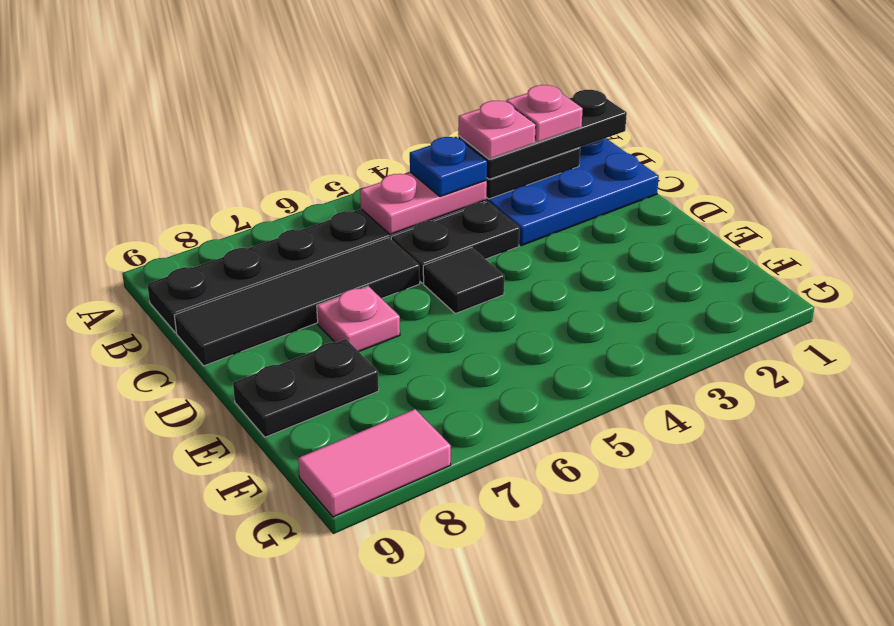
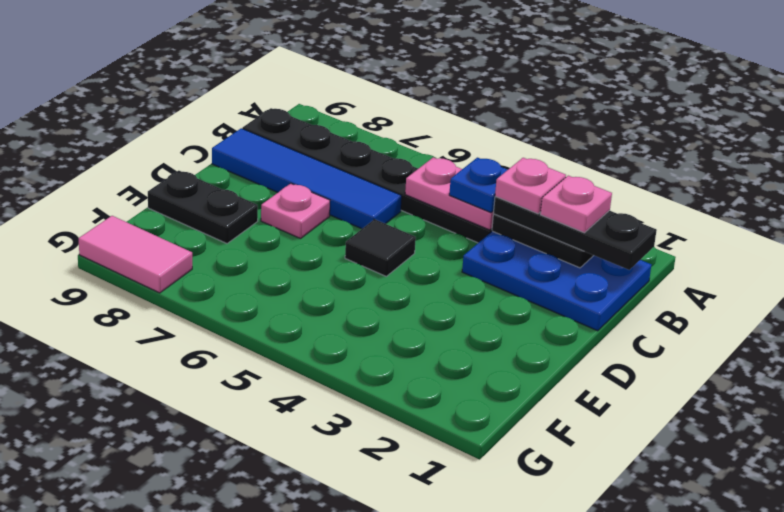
black 1x2 plate [391,202,519,283] -> none
black 1x4 tile [174,238,420,366] -> blue 1x4 tile [212,128,402,229]

